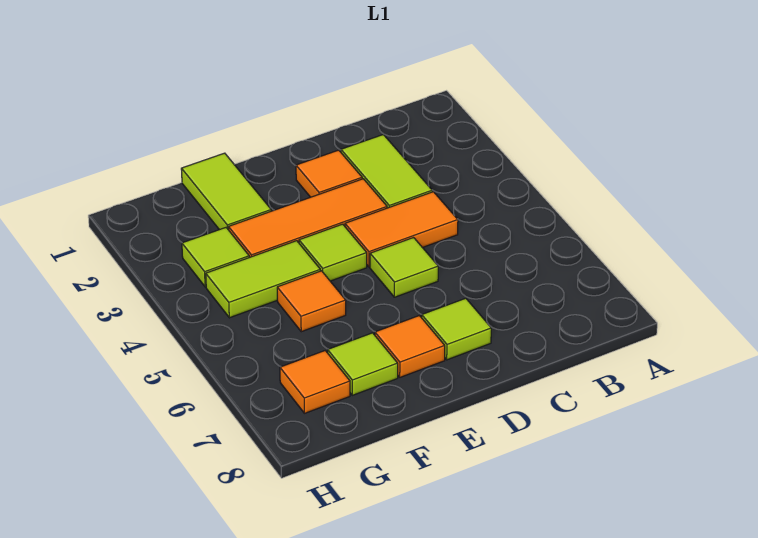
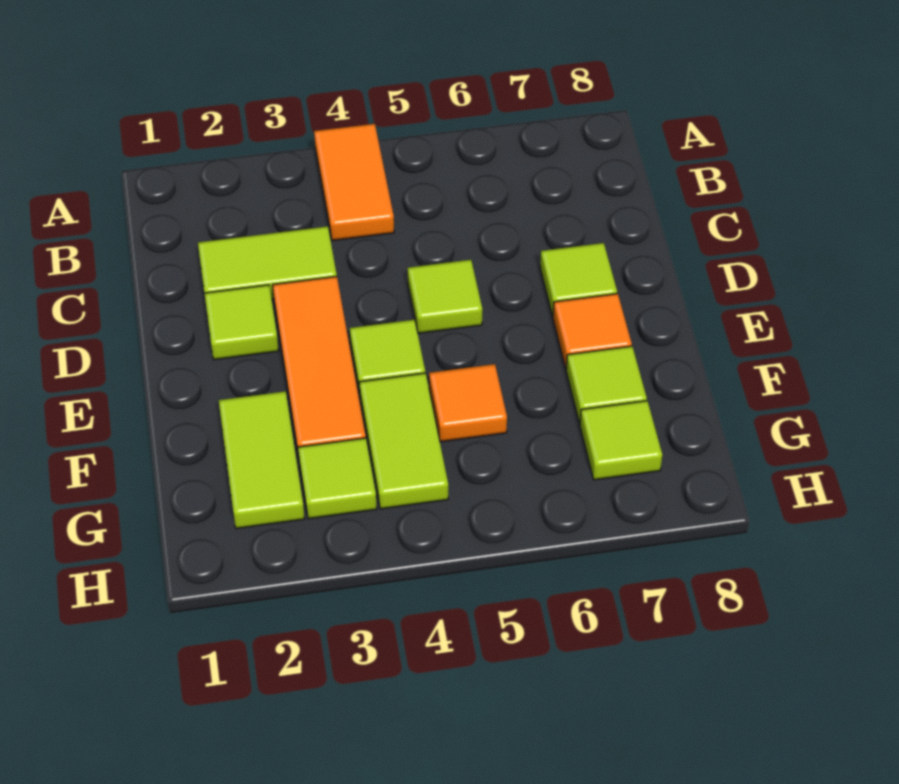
orange 1x2 tile [345,192,458,267] -> orange 1x2 tile moved to [314,124,394,241]
orange 1x1 tile [296,150,362,197] -> lime 1x1 tile [205,285,279,360]
lime 1x2 tile [181,153,271,230] -> lime 1x2 tile turned to [219,391,305,529]
orange 1x1 tile [280,351,350,413] -> lime 1x1 tile [580,401,662,480]

